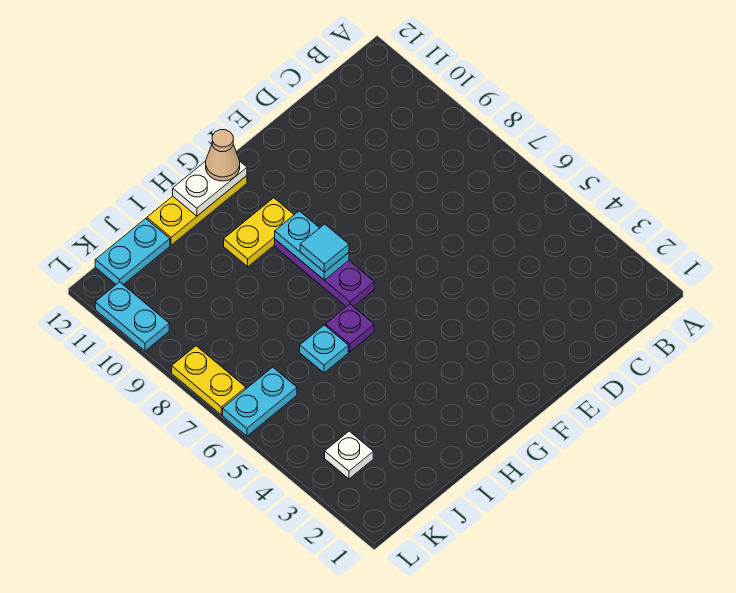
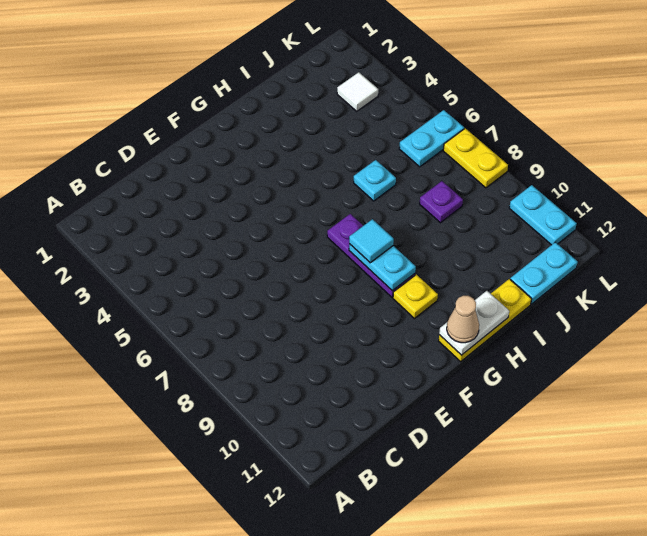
yellow 1x2 plate [224,198,294,267] -> yellow 1x1 plate [393,274,438,318]
purple 1x1 plate [325,304,374,352] -> purple 1x1 plate moved to [420,181,463,223]
white 1x1 plate [325,431,373,479] -> white 1x1 tile [337,72,378,111]

